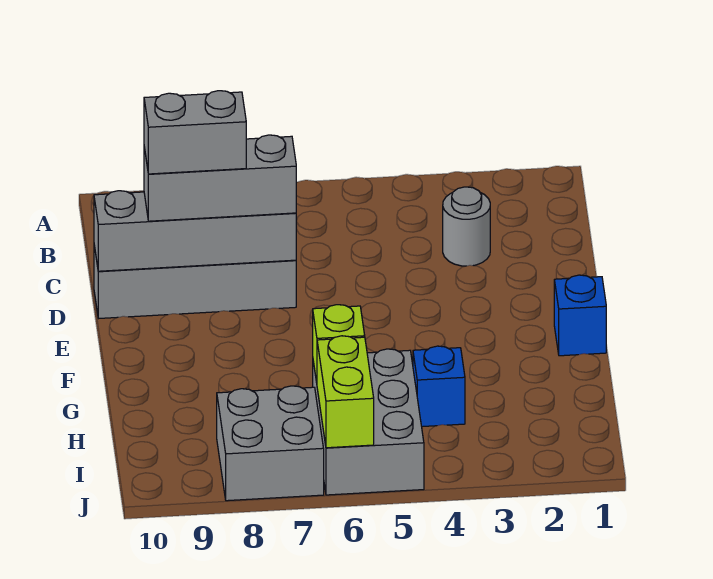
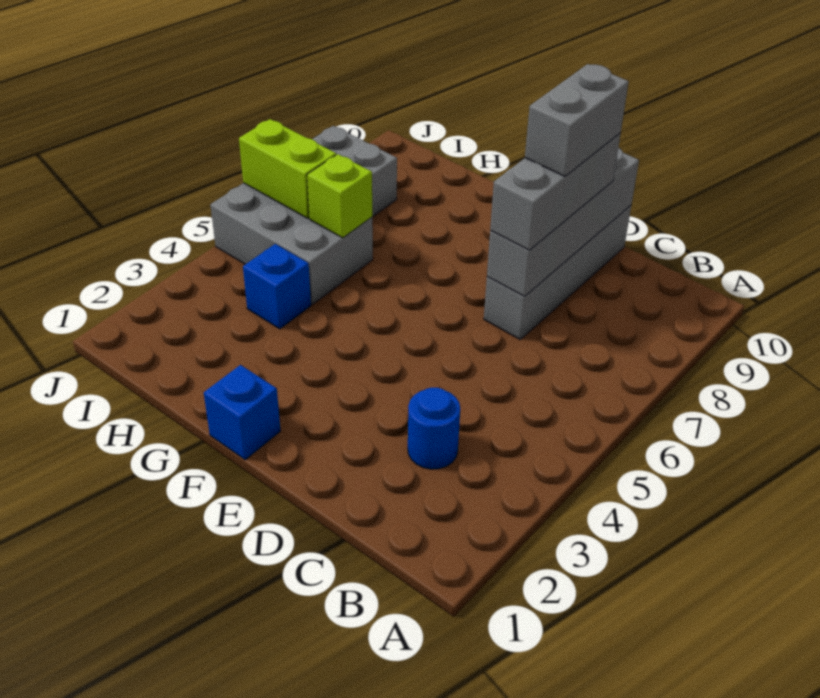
grey 1x1 round brick [443,187,490,266] -> blue 1x1 round brick [408,388,460,469]

